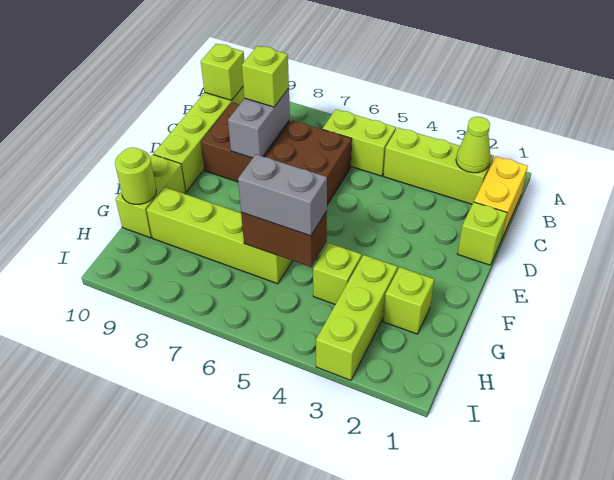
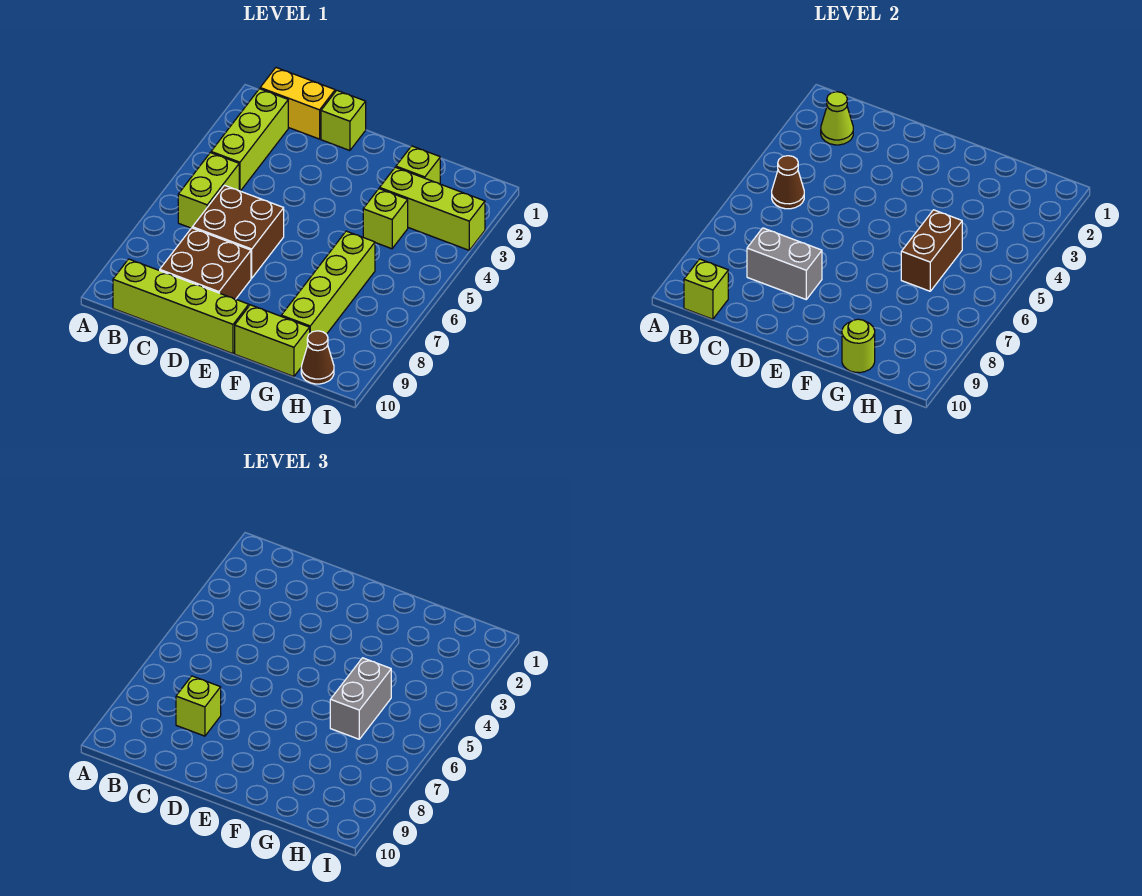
none -> brown 1x1 cone [772,156,804,209]
none -> brown 1x1 cone [301,331,334,384]

